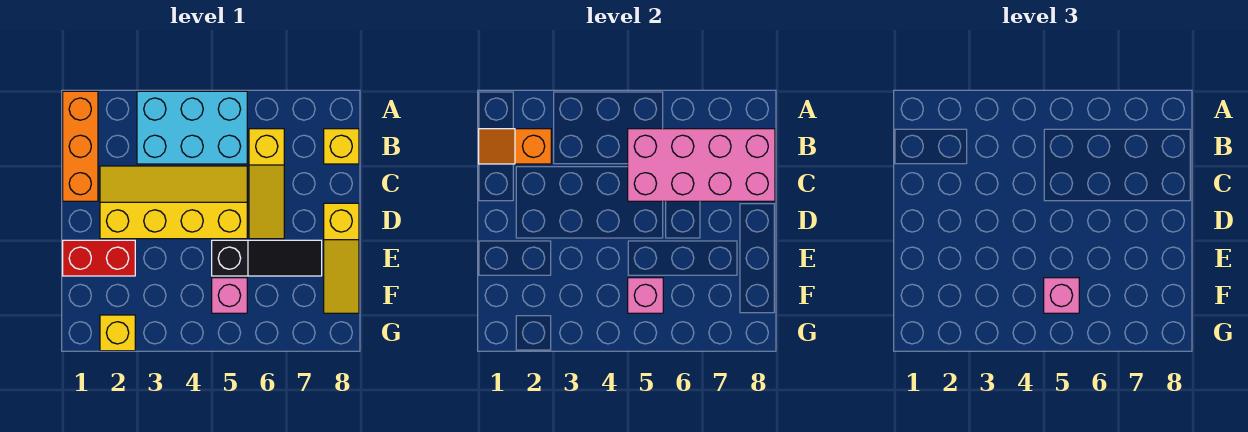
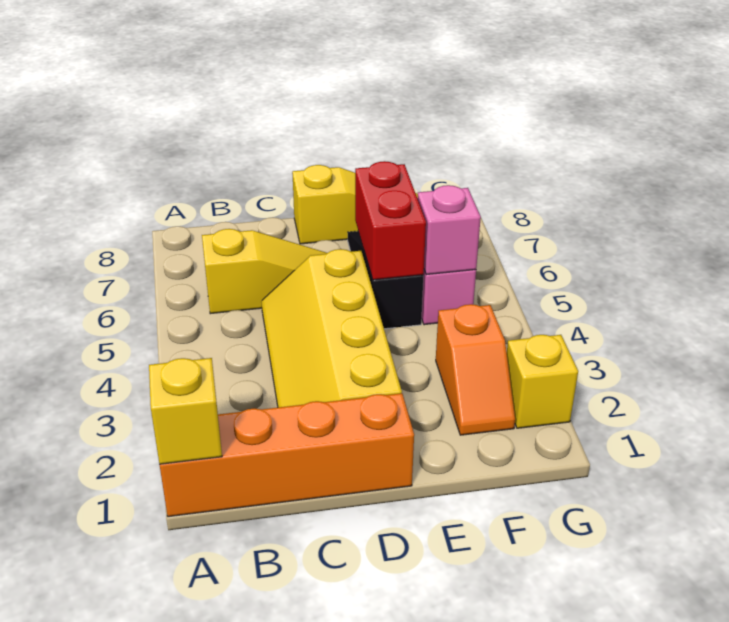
orange 1x3 brick [63,91,98,201] -> orange 1x4 brick [159,393,414,517]
cyan 2x3 brick [137,91,247,164] -> none
orange 1x2 slope [479,129,551,164] -> orange 1x2 slope moved to [436,304,515,435]
pink 2x4 brick [628,129,775,201] -> none
yellow 1x1 brick [324,129,359,164] -> yellow 1x1 brick moved to [149,358,222,464]
red 1x2 brick [63,240,135,276] -> red 1x2 brick moved to [355,161,426,280]
pink 1x1 brick [1044,278,1079,313] -> none

